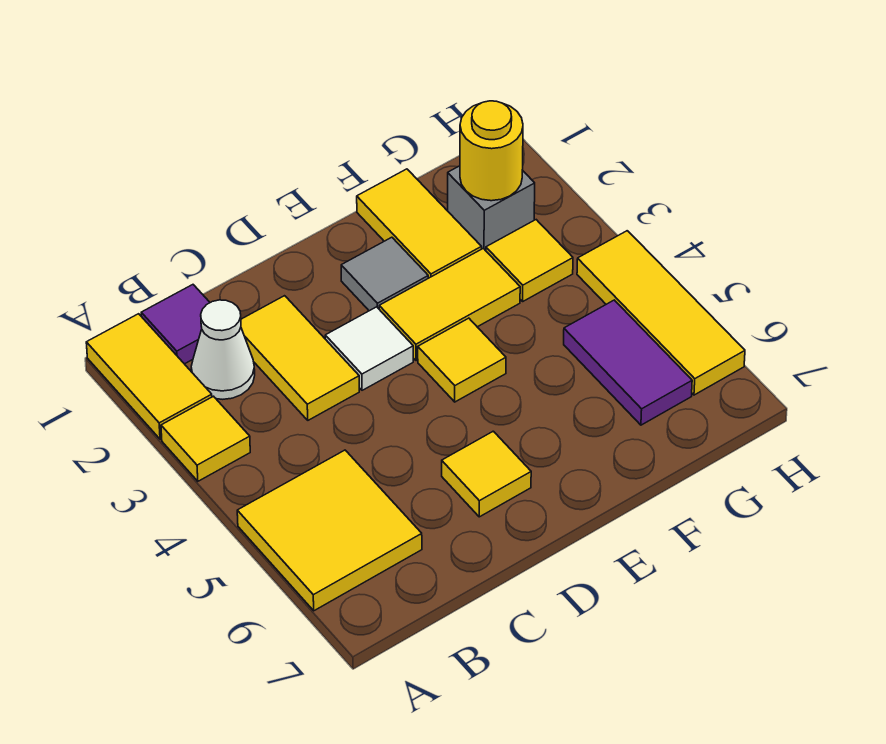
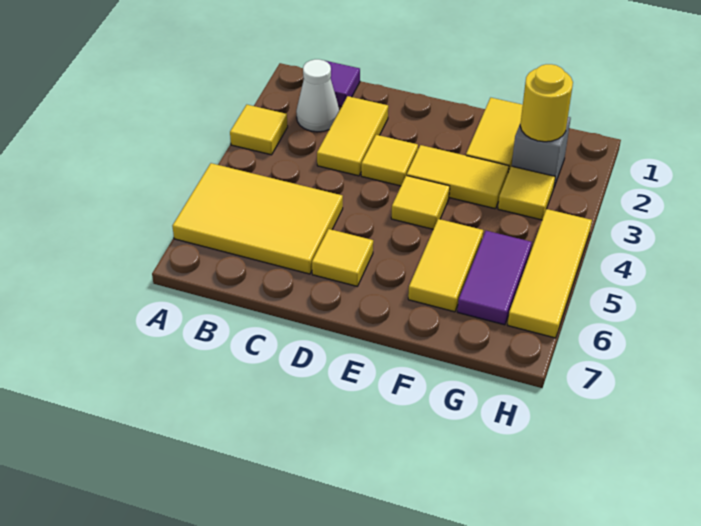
yellow 1x2 tile [86,314,212,439] -> yellow 1x2 tile moved to [408,219,483,312]
yellow 2x2 tile [237,450,422,611] -> yellow 2x3 tile [172,163,343,274]
white 1x1 tile [325,307,413,390] -> yellow 1x1 tile [361,135,418,186]
grey 1x1 tile [341,237,428,311] -> none

